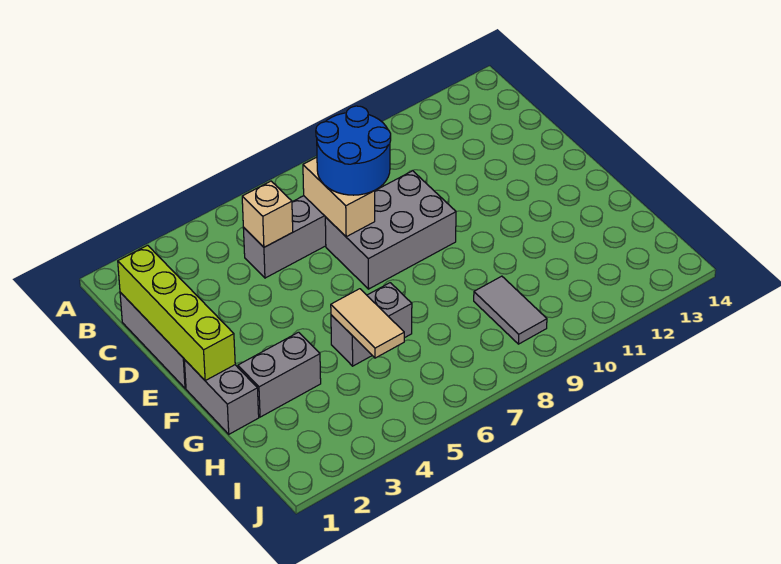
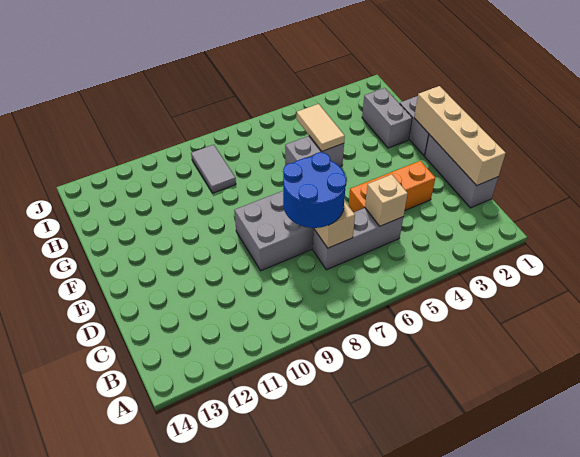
lime 1x4 brick [118,245,235,380] -> tan 1x4 brick [414,86,506,186]
none -> orange 1x3 brick [349,161,435,212]
grey 1x2 brick [238,332,321,417] -> grey 1x2 brick turned to [362,88,412,148]

